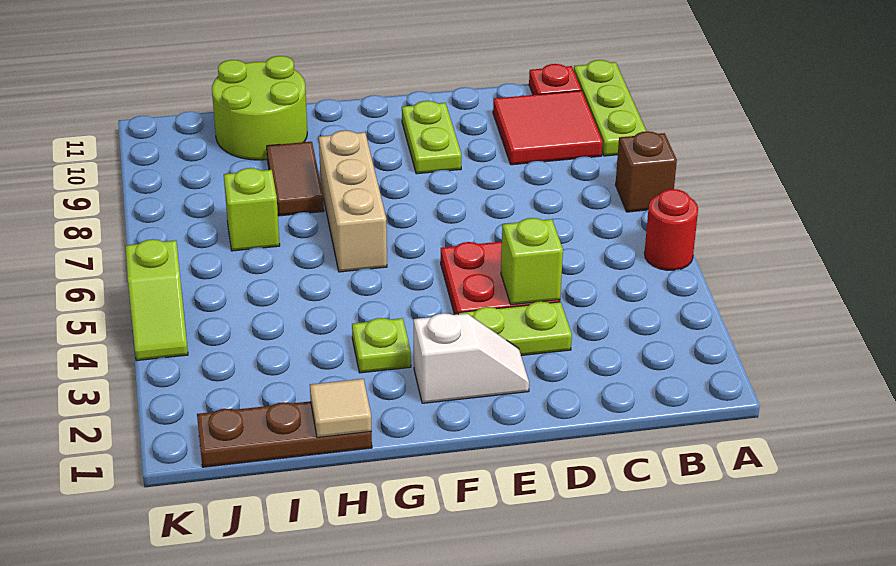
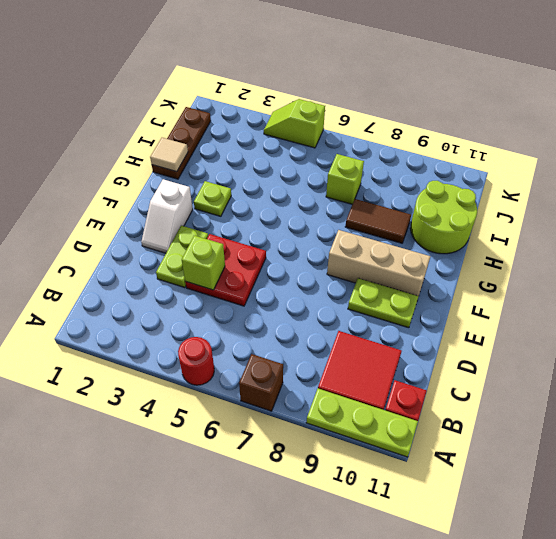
tan 1x3 brick [319,130,387,272] -> tan 1x3 brick moved to [327,230,430,296]

